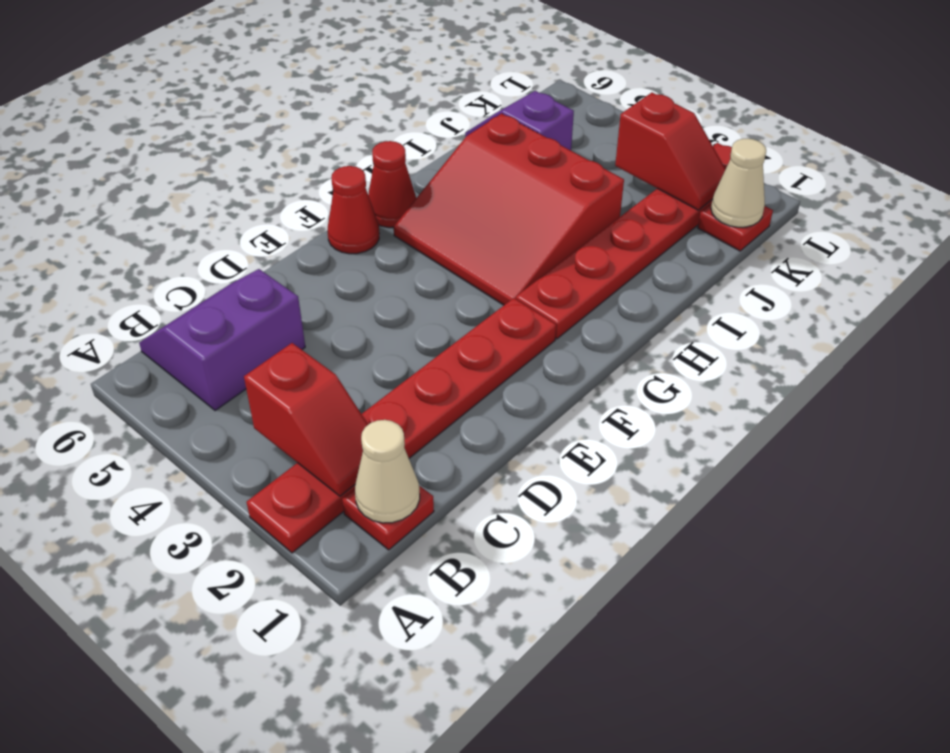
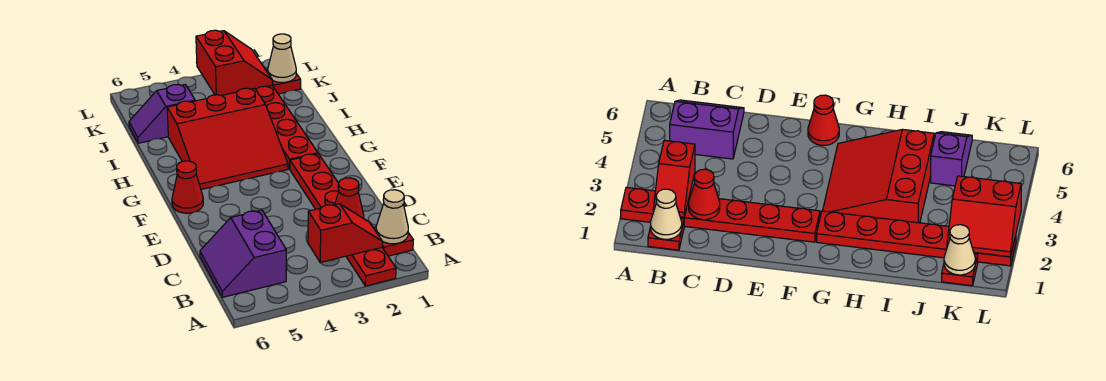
red 1x1 cone [368,141,416,228] -> red 1x1 cone moved to [335,178,364,218]
red 1x2 slope [615,93,726,210] -> red 2x2 slope [196,30,272,95]

